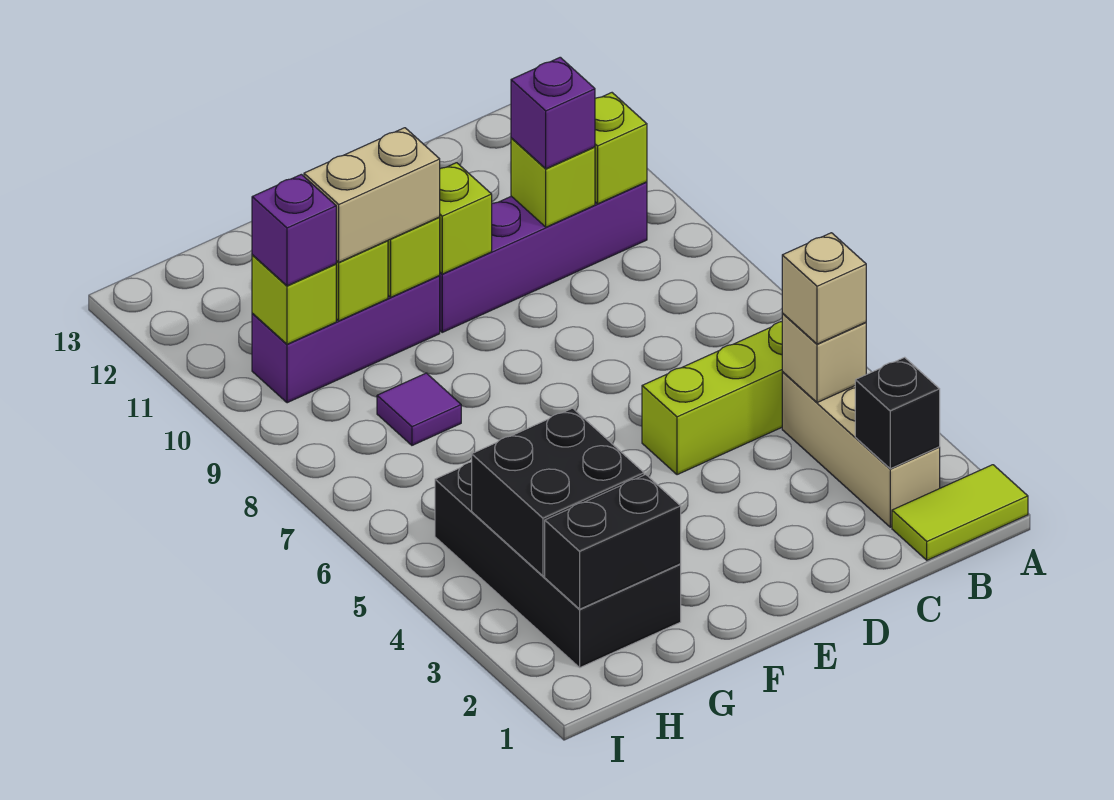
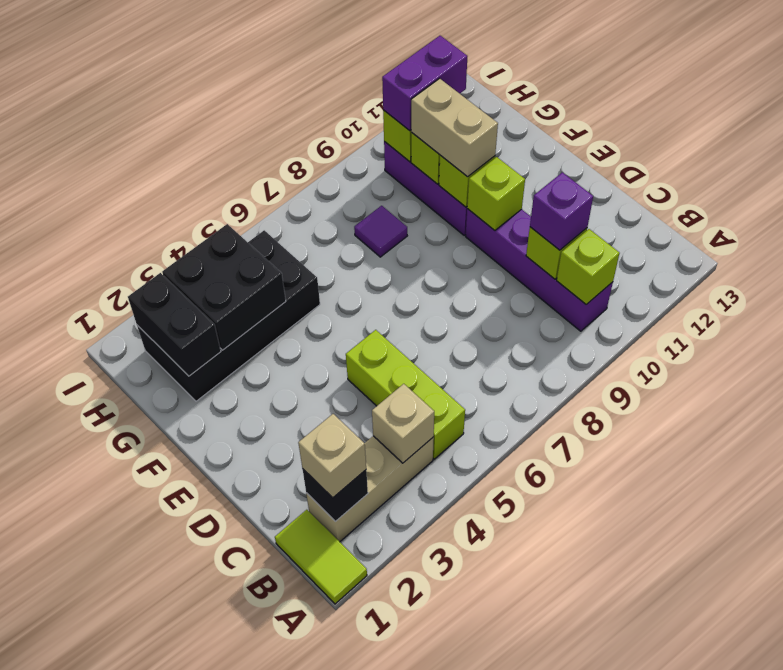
tan 1x1 brick [782,233,866,344] -> tan 1x1 brick moved to [298,414,366,498]
purple 1x1 brick [252,174,336,286] -> purple 1x2 brick [382,36,467,131]

